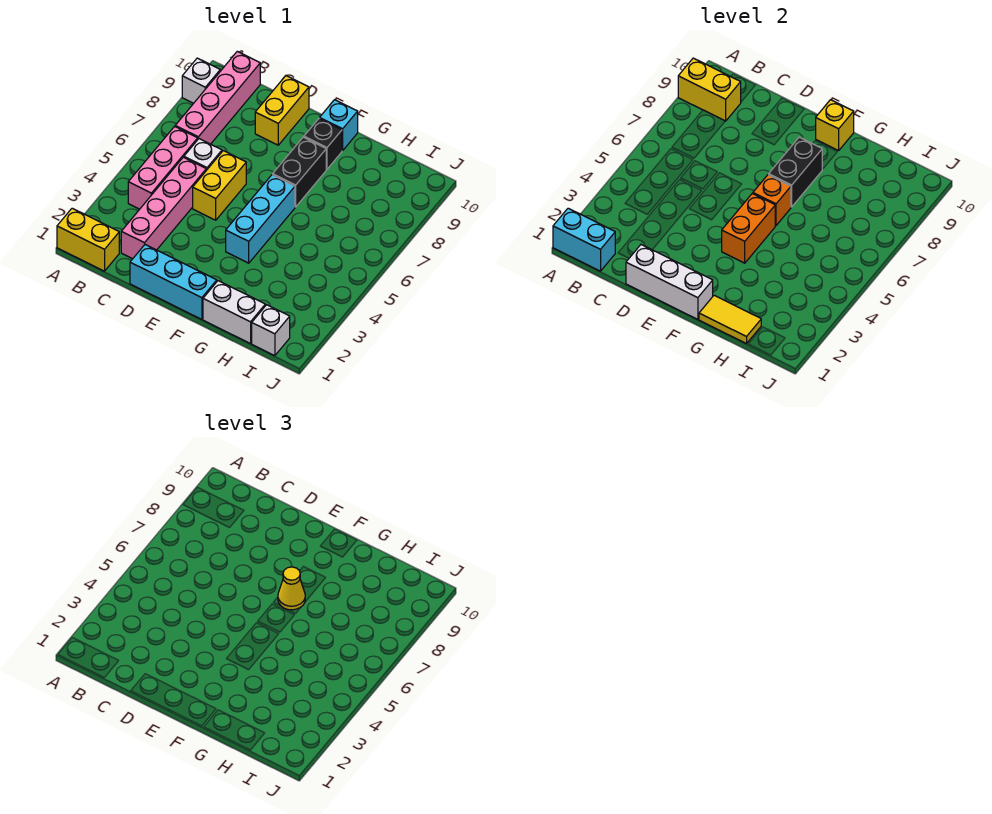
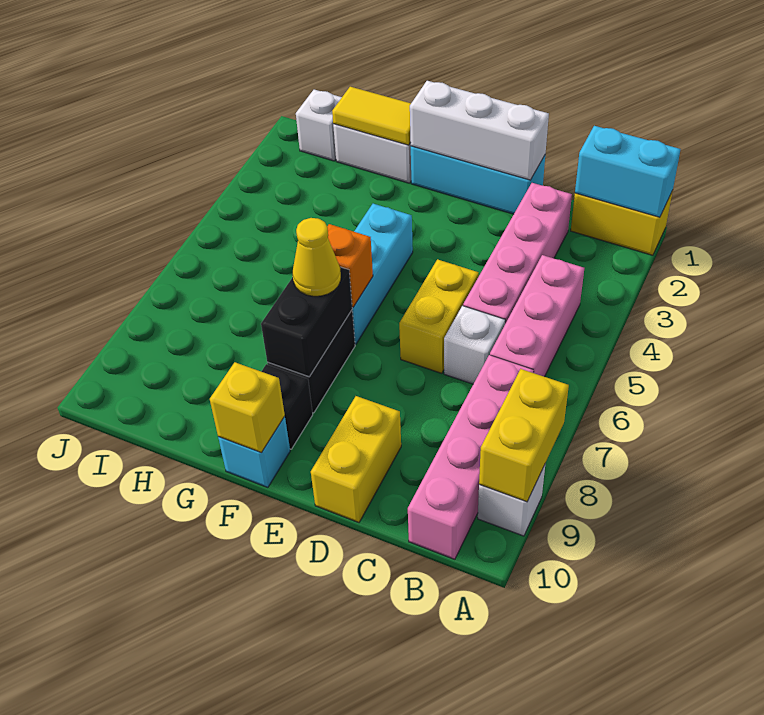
yellow 1x2 brick [678,58,741,121] -> yellow 1x2 brick turned to [479,369,569,502]
orange 1x2 brick [722,194,775,263] -> none

